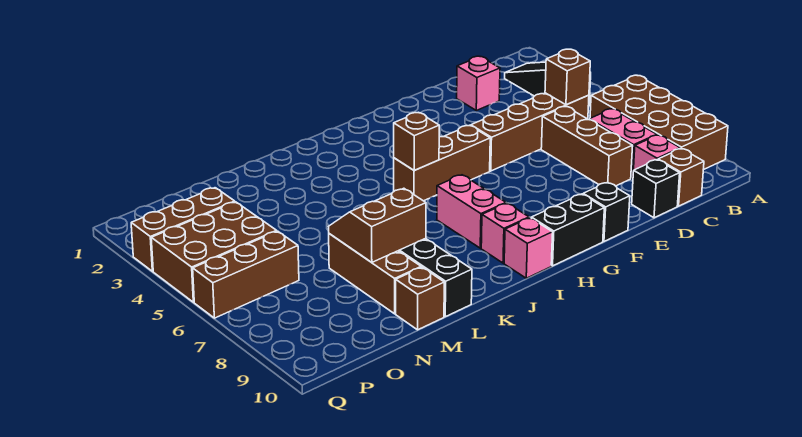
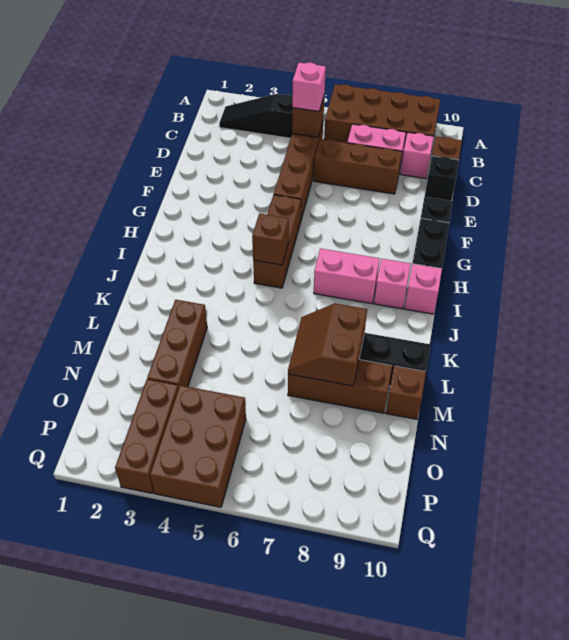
pink 1x1 brick [457,56,500,110] -> pink 1x1 brick moved to [292,63,326,111]
brown 1x3 brick [193,231,299,318] -> brown 1x3 brick moved to [147,300,207,388]

